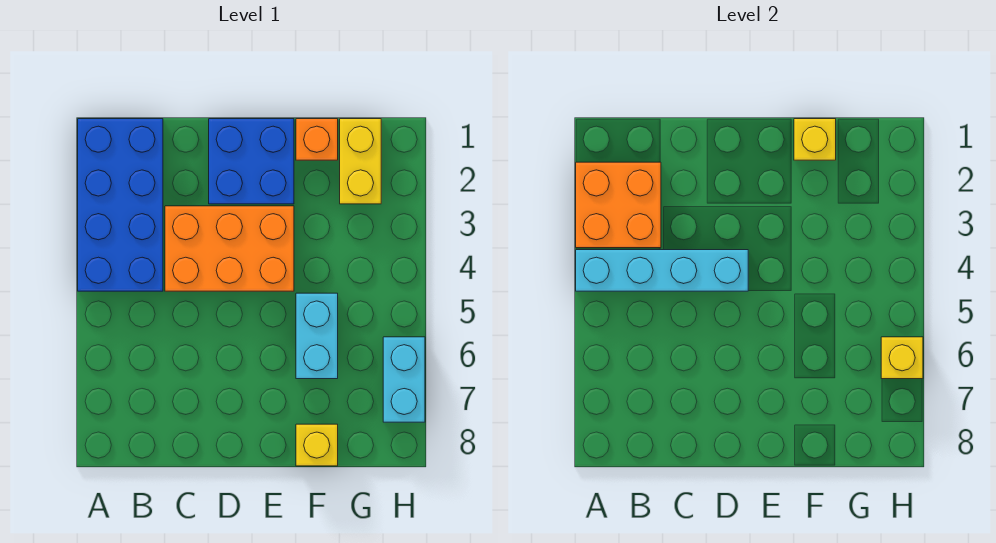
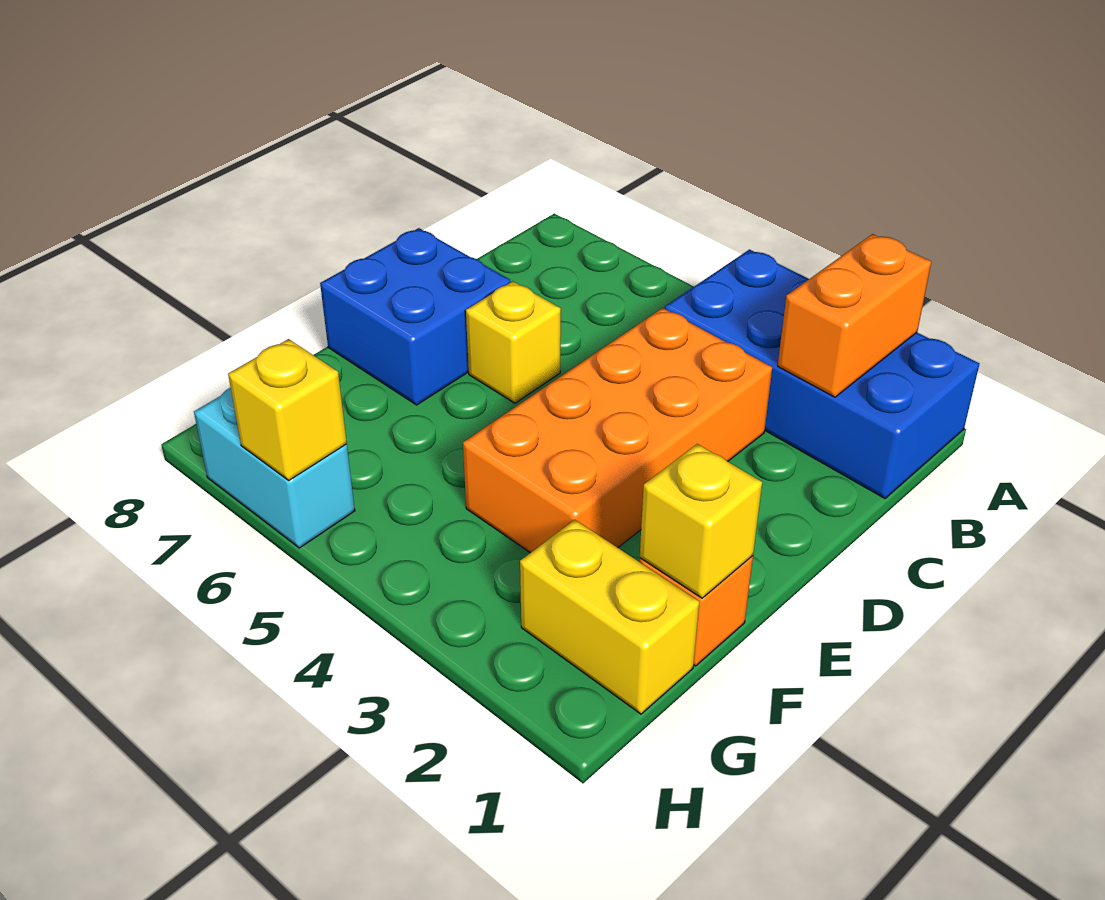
orange 2x2 brick [576,162,661,248] -> orange 1x2 brick [778,234,931,397]
cyan 1x4 brick [576,250,748,291] -> none
orange 2x3 brick [165,206,294,291] -> orange 2x4 brick [463,308,772,553]
blue 2x2 brick [209,119,294,204] -> blue 2x2 brick moved to [320,228,511,405]
cyan 1x2 brick [296,293,338,379] -> none
yellow 1x1 brick [296,424,338,466] -> yellow 1x1 brick moved to [466,281,561,403]

